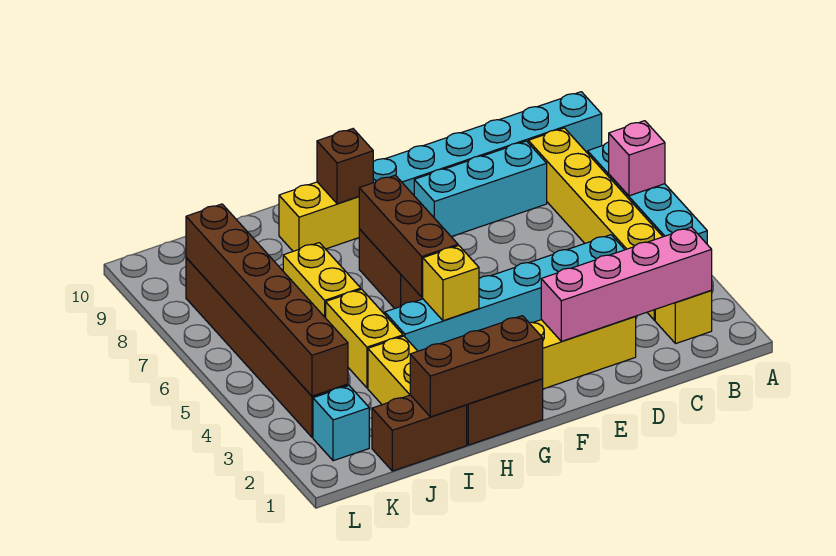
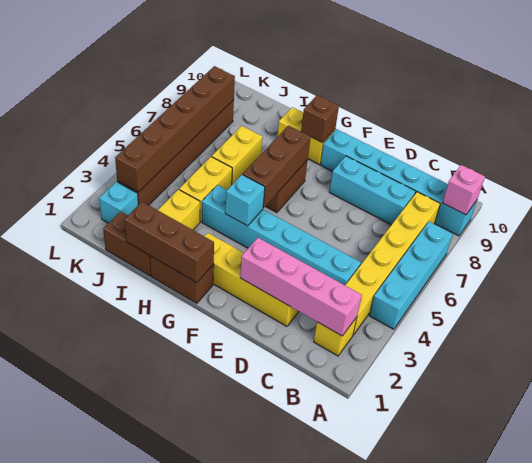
pink 1x1 brick [609,121,665,196] -> pink 1x1 brick moved to [442,165,485,215]
yellow 1x1 brick [423,246,479,321] -> cyan 1x1 brick [225,175,265,226]

